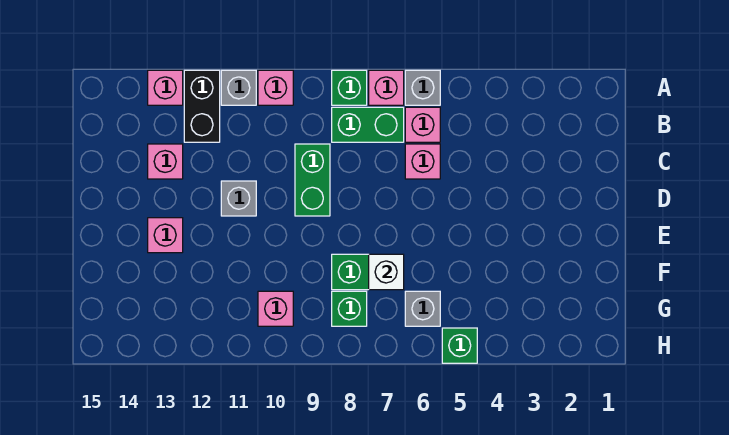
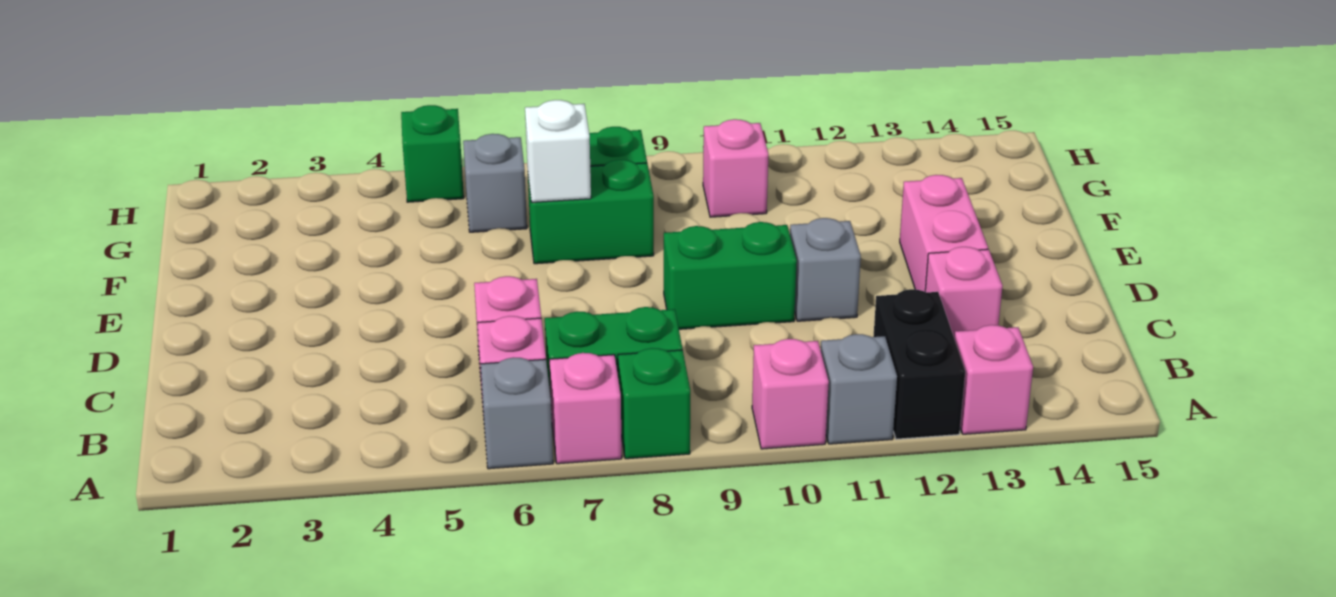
green 1x2 brick [295,144,330,216] -> green 1x2 brick turned to [664,222,797,329]
pink 1x1 brick [148,218,183,253] -> pink 1x2 brick [900,175,988,291]

